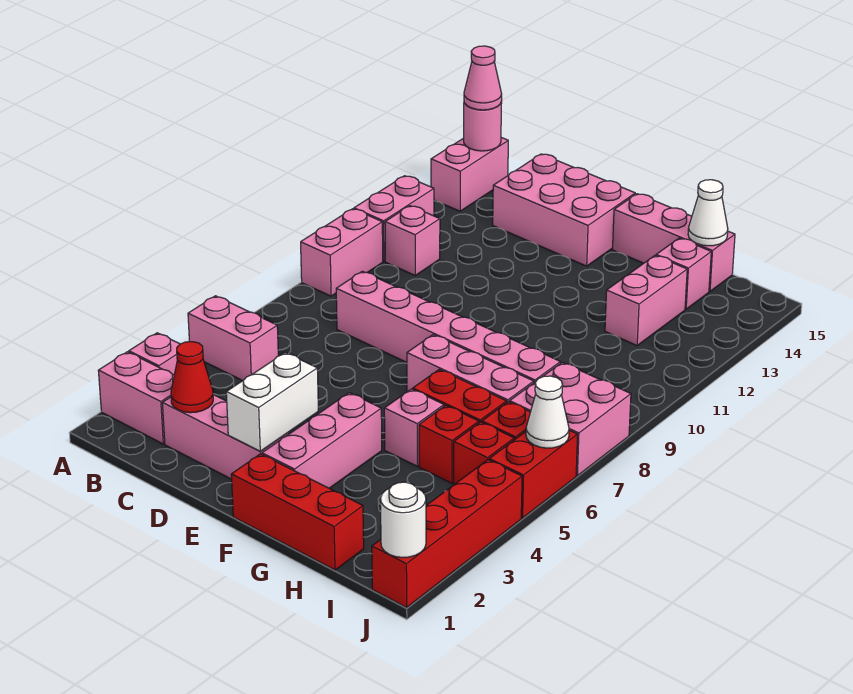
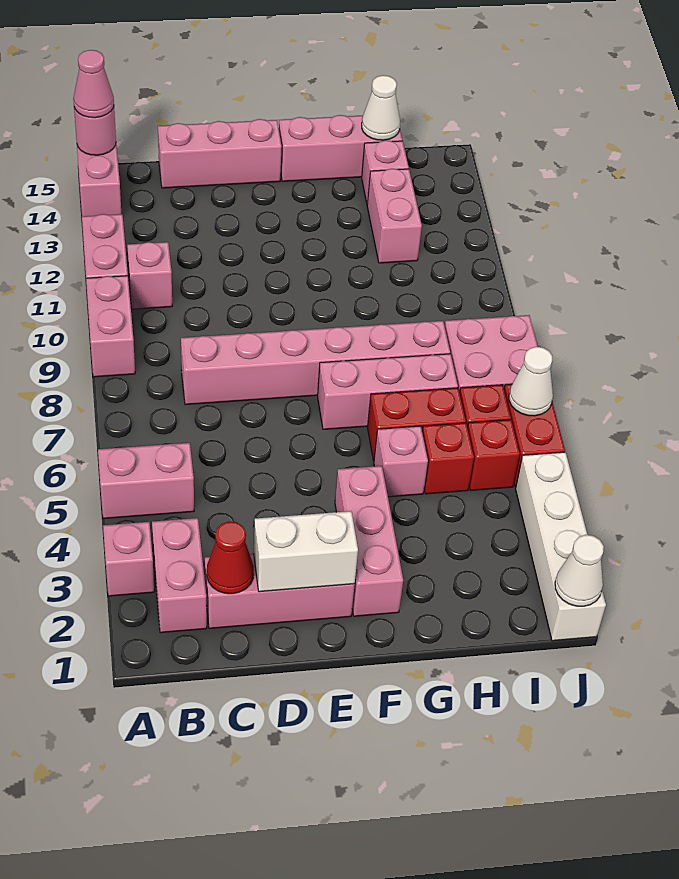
pink 1x2 brick [98,352,174,444] -> pink 1x2 brick turned to [152,518,207,633]
pink 2x3 brick [493,154,635,266] -> pink 1x3 brick [158,119,282,188]
white 1x2 brick [226,353,318,451] -> white 1x2 brick turned to [254,511,358,592]
red 1x3 brick [231,454,364,570] -> none
red 1x4 brick [372,460,522,607] -> white 1x4 brick [516,452,606,641]
white 1x1 round brick [381,482,426,558] -> white 1x1 cone [555,535,604,606]

